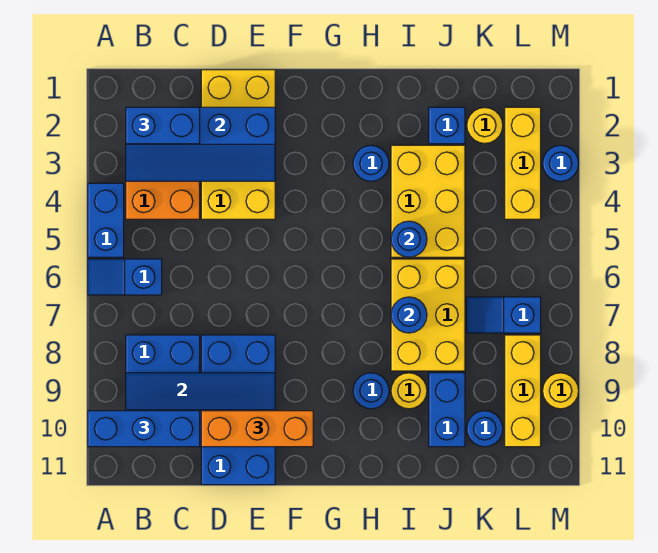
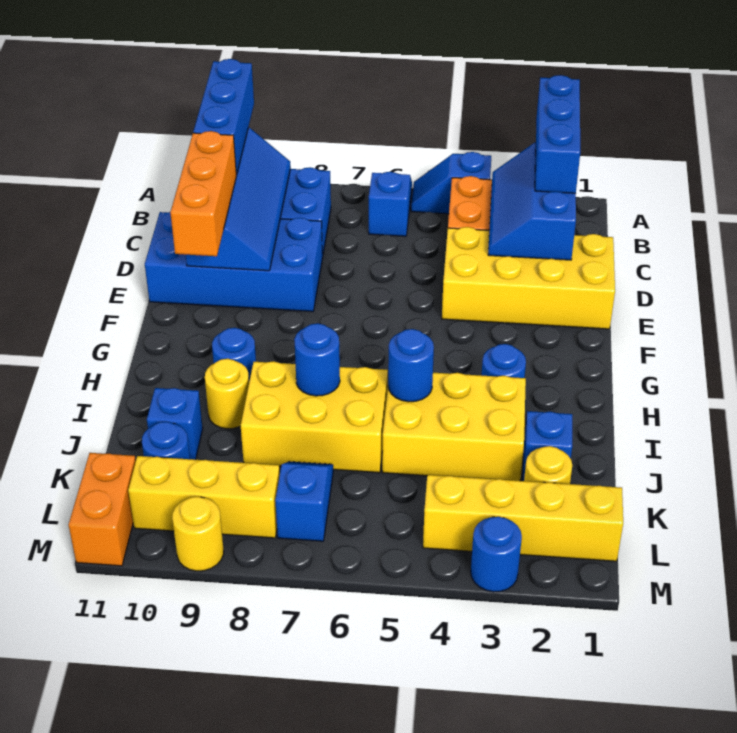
blue 1x2 brick [88,183,124,257] -> blue 1x2 slope [411,152,491,214]
blue 2x4 slope [126,107,275,181] -> blue 2x3 slope [488,142,576,260]
blue 1x2 brick [126,107,200,144] -> blue 1x3 brick [535,75,580,193]
blue 1x2 brick [429,373,465,447] -> blue 1x1 brick [147,388,203,460]
yellow 1x3 brick [505,107,541,219] -> yellow 1x4 brick [423,475,623,561]
none -> orange 1x2 brick [69,453,136,566]

